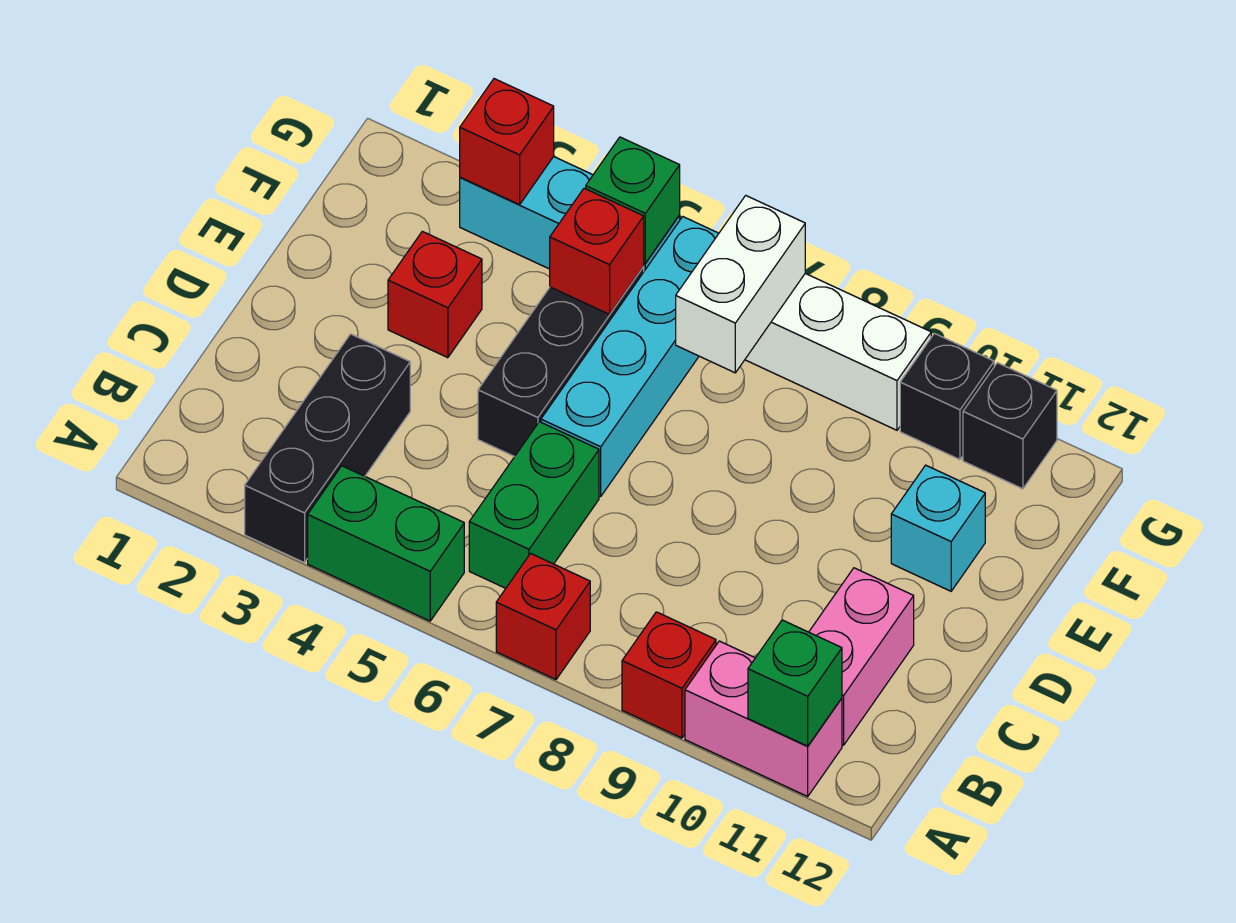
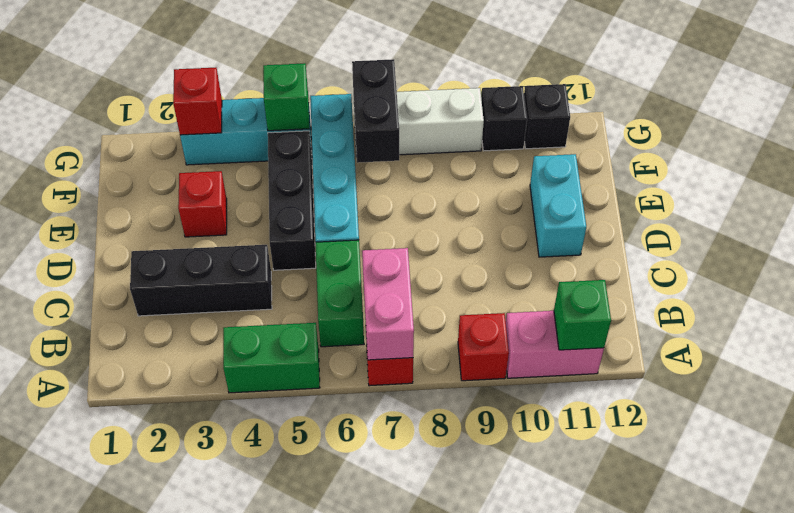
black 1x3 brick [245,334,410,563] -> black 1x3 brick turned to [130,245,272,316]
pink 1x2 brick [809,568,914,745] -> pink 1x2 brick moved to [362,248,414,360]
cyan 1x1 brick [891,465,985,591] -> cyan 1x2 brick [530,154,586,257]
red 1x1 brick [550,188,644,314] -> none
white 1x2 brick [676,196,805,373] -> black 1x2 brick [352,59,399,163]

